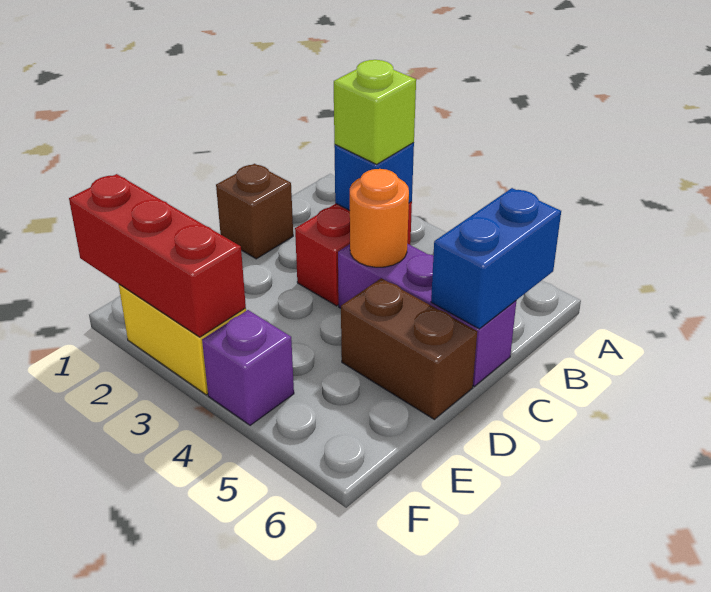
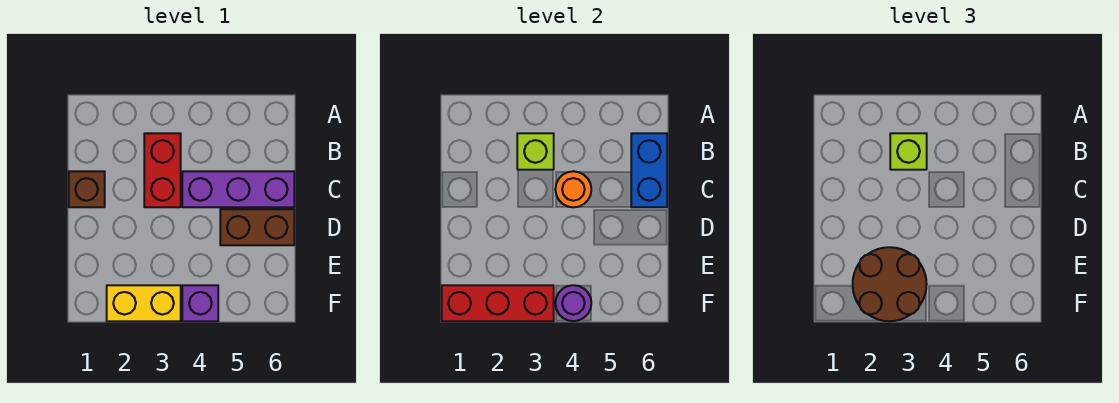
blue 1x1 brick [334,143,414,211] -> lime 1x1 brick [517,133,554,170]
none -> brown 2x2 round brick [853,247,927,321]
none -> purple 1x1 round brick [555,285,591,321]

